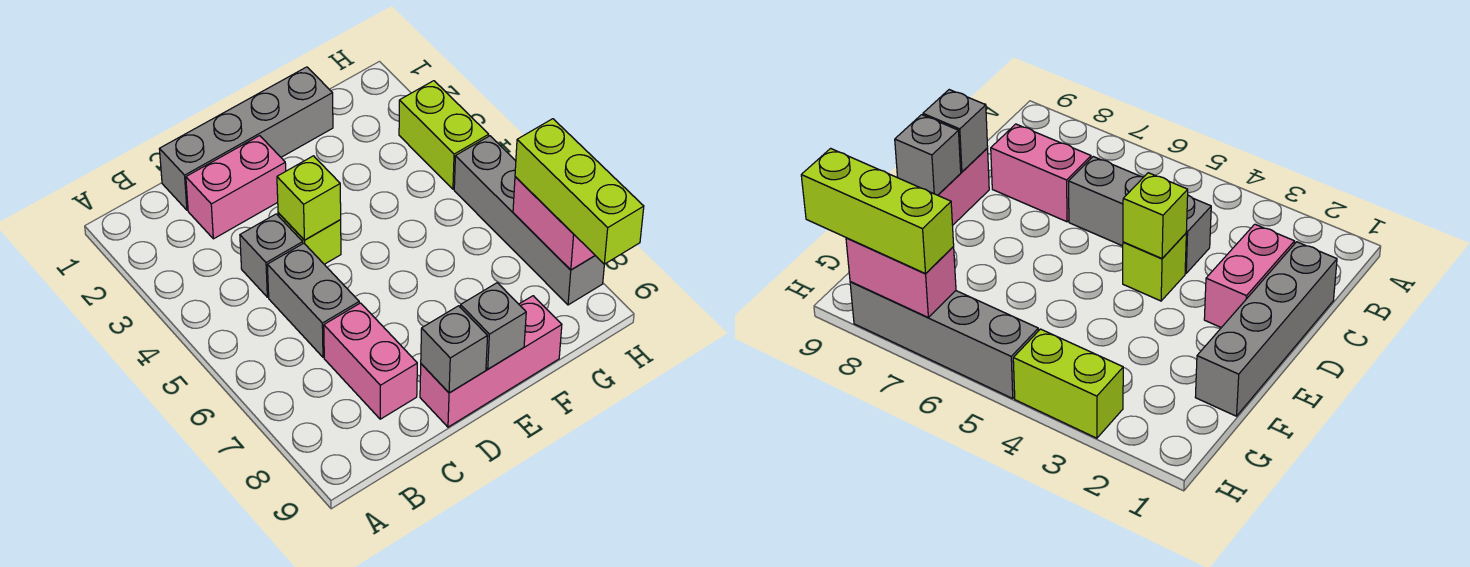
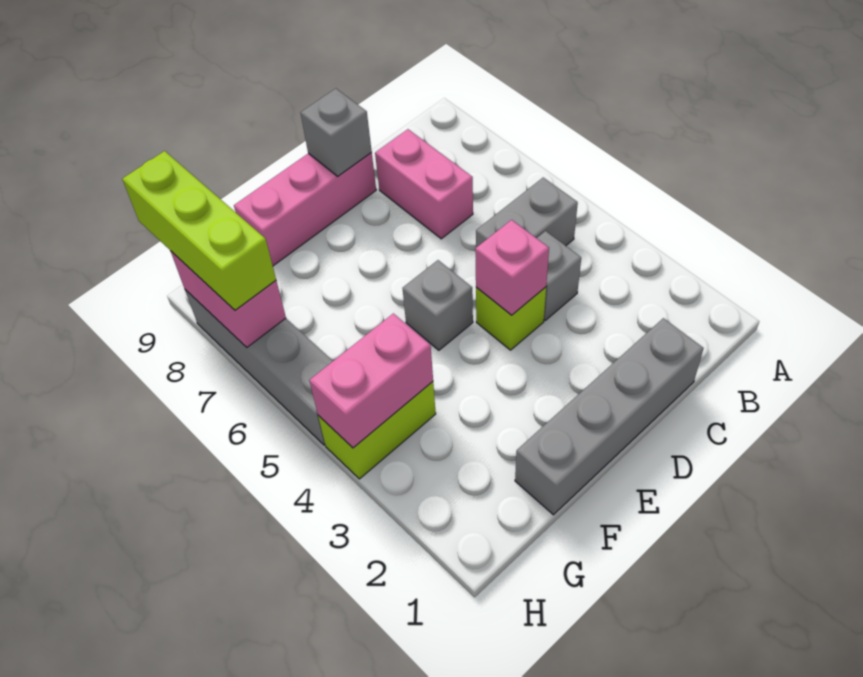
pink 1x2 brick [186,136,286,239] -> pink 1x2 brick moved to [309,313,433,448]
grey 1x2 brick [267,243,359,357] -> grey 1x2 brick turned to [476,178,578,247]
lime 1x1 brick [277,156,341,240] -> pink 1x1 brick [475,220,549,315]
grey 1x1 brick [460,283,526,369] -> grey 1x1 brick moved to [403,260,473,350]
lime 1x2 brick [399,81,489,189] -> lime 1x2 brick turned to [318,382,436,479]

